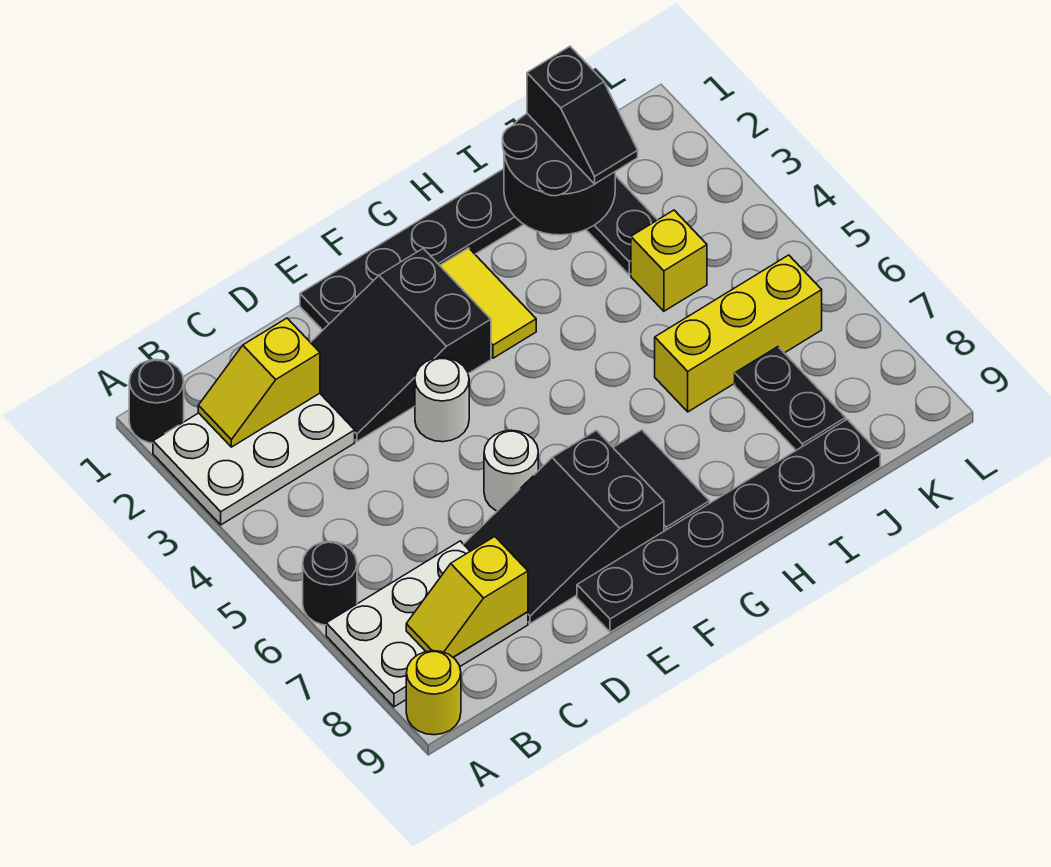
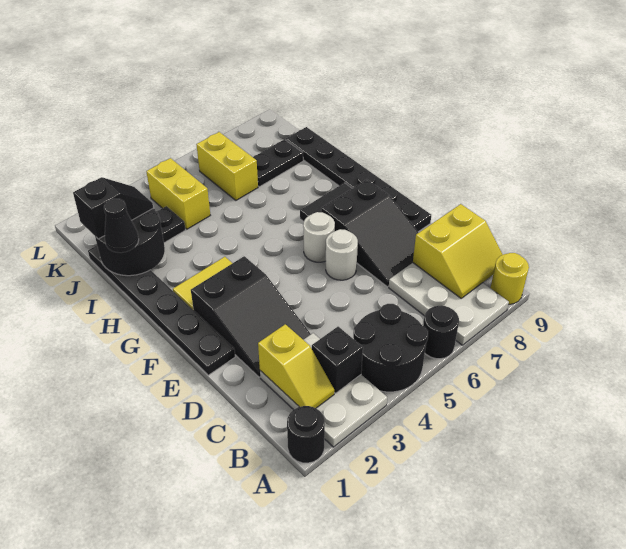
none -> black 2x2 round brick [353,304,428,392]
none -> black 1x1 brick [312,327,363,393]
yellow 1x2 slope [406,537,528,657] -> yellow 2x2 slope [413,204,503,298]
white 1x1 round brick [415,358,469,442] -> white 1x1 round brick moved to [303,212,335,262]
none -> black 1x1 cone [104,198,139,253]
yellow 1x3 brick [655,255,822,412] -> yellow 1x2 brick [196,132,258,200]
yellow 1x1 brick [631,210,707,311] -> yellow 1x2 brick [146,158,210,229]

